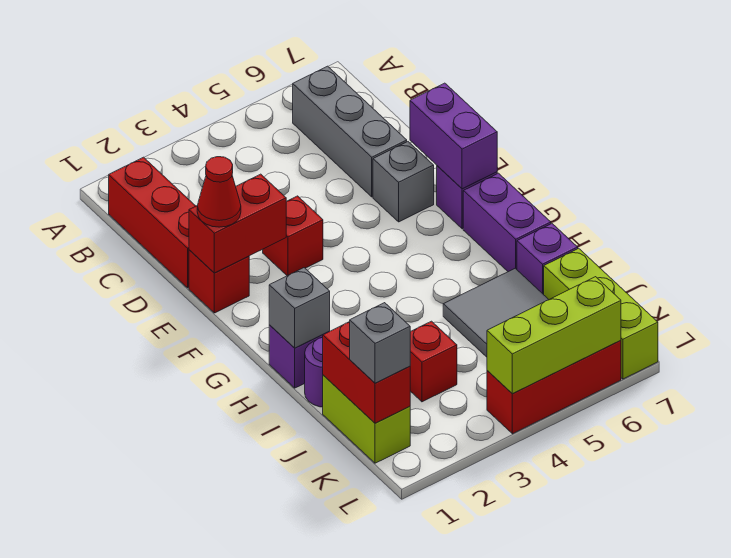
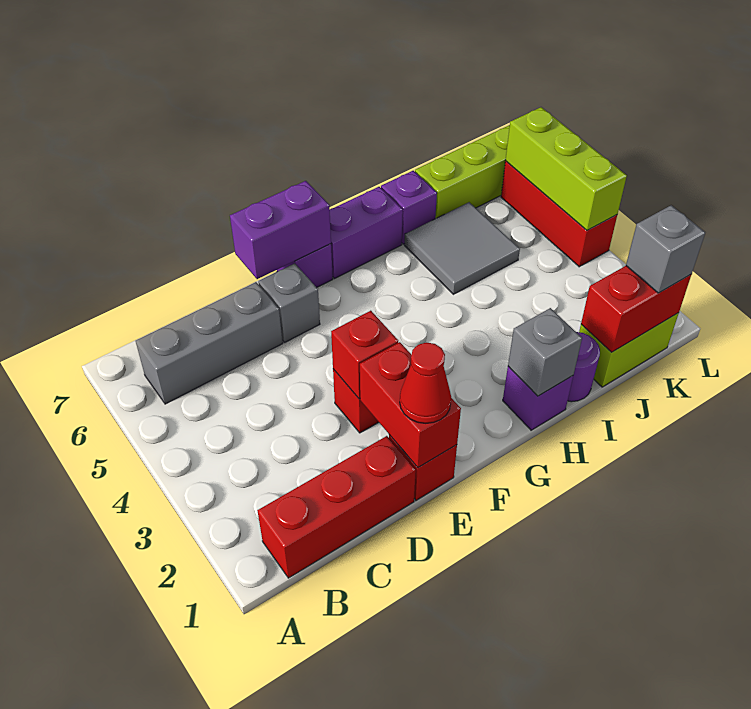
red 1x1 brick [410,321,457,402] -> red 1x1 brick moved to [331,311,398,399]

